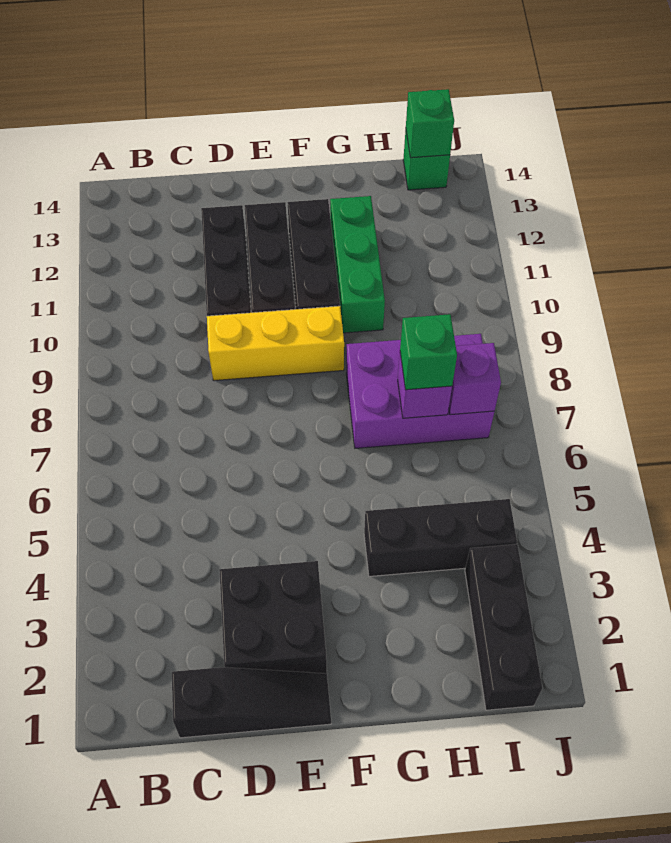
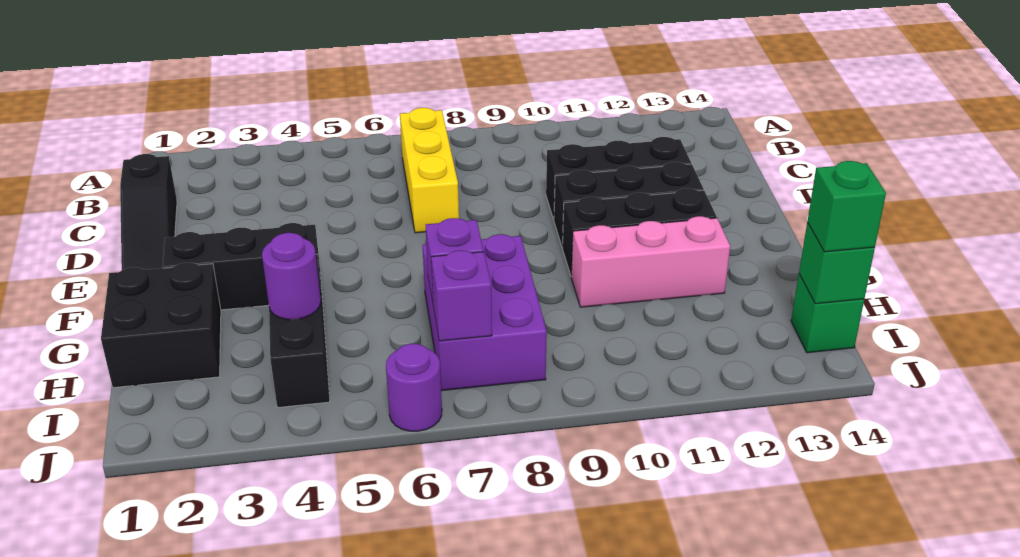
black 2x2 brick [219,561,327,674] -> black 2x2 brick moved to [101,263,221,388]
yellow 1x3 brick [207,306,344,381] -> yellow 1x3 brick moved to [400,108,459,233]
green 1x3 brick [330,196,385,333] -> pink 1x3 brick [571,216,730,307]
none -> purple 1x1 round brick [262,233,321,320]
green 1x1 brick [400,314,457,390] -> green 1x1 brick moved to [807,161,886,252]
black 1x3 brick [465,544,542,710] -> black 1x3 brick moved to [163,223,322,310]
none -> purple 1x1 round brick [386,344,442,431]

